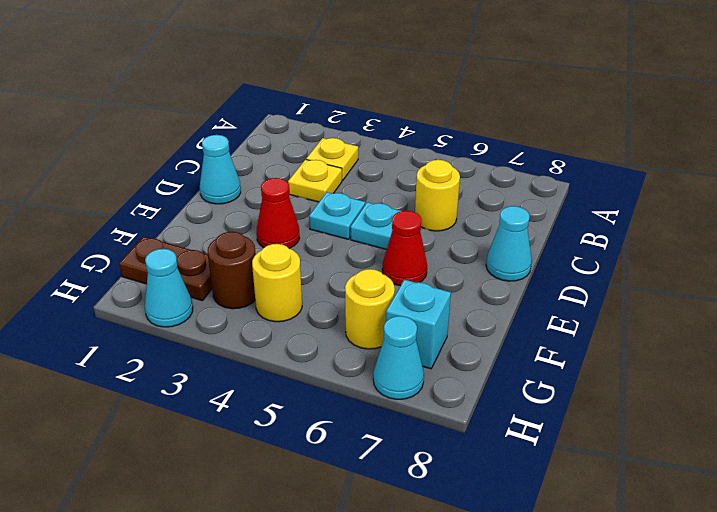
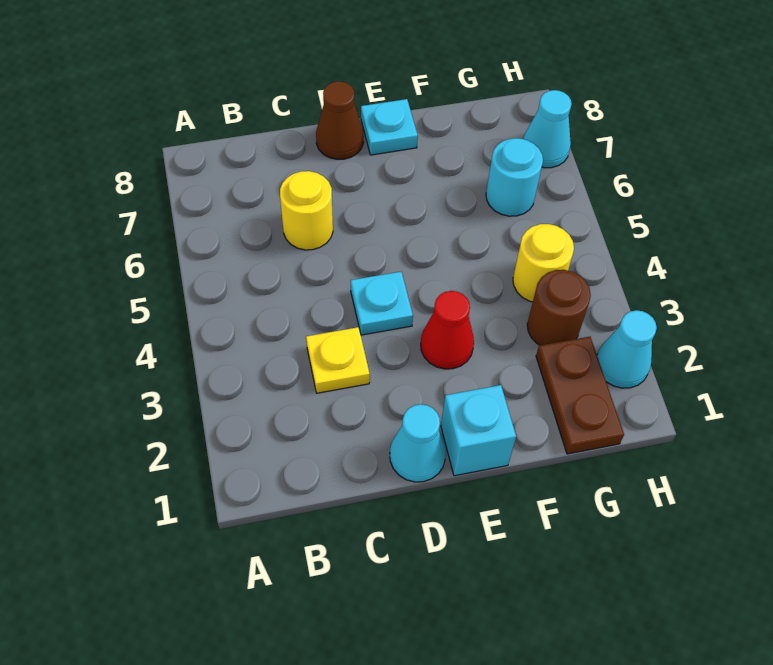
yellow 1x1 plate [306,138,358,180] -> none
cyan 1x1 plate [351,202,401,250] -> cyan 1x1 plate moved to [361,99,418,155]
cyan 1x1 cone [486,206,532,281] -> brown 1x1 cone [316,81,364,159]
red 1x1 cone [382,211,427,286] -> none
yellow 1x1 round brick [345,269,395,349] -> cyan 1x1 round brick [486,138,543,216]
cyan 1x1 brick [386,280,451,369] -> cyan 1x1 brick moved to [441,385,516,476]

